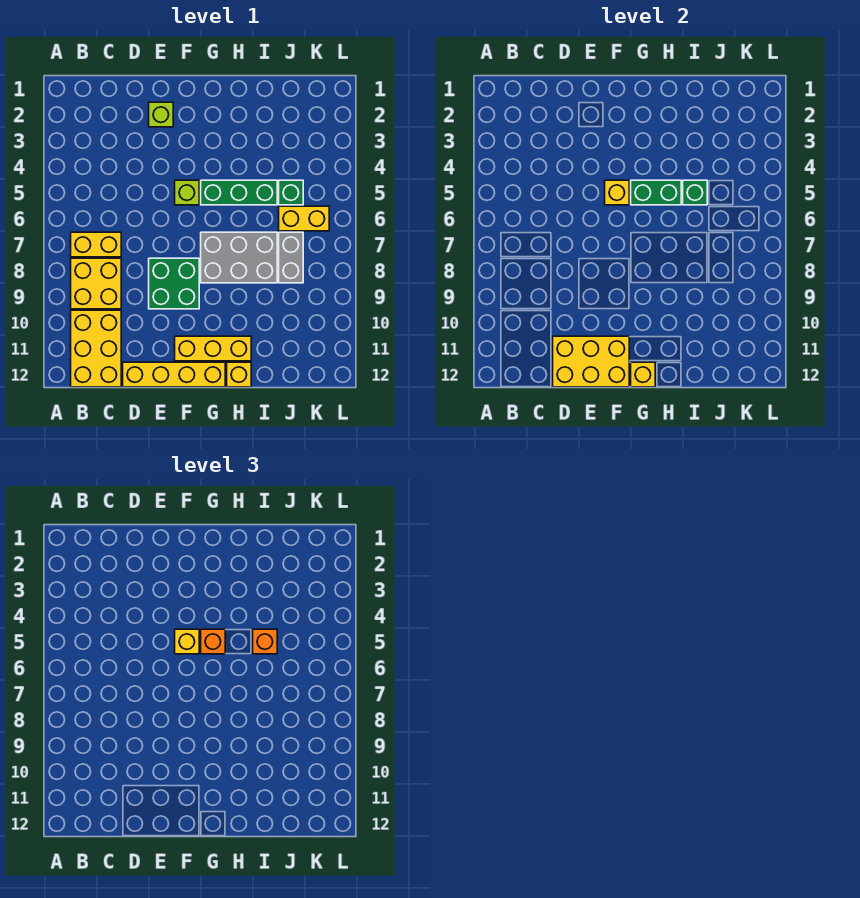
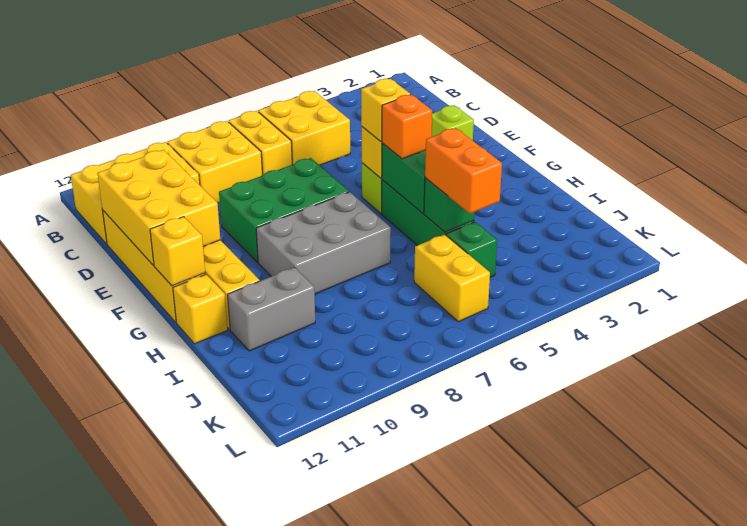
none -> yellow 2x2 brick [258,91,350,165]
green 2x2 brick [149,258,199,309] -> green 2x3 brick [219,158,349,262]
grey 2x3 brick [201,232,277,283] -> grey 2x3 brick turned to [256,192,391,294]
orange 1x1 brick [253,629,277,654] -> orange 1x2 brick [425,128,502,214]
grey 1x2 brick [279,232,303,283] -> grey 1x2 brick moved to [227,267,315,351]

